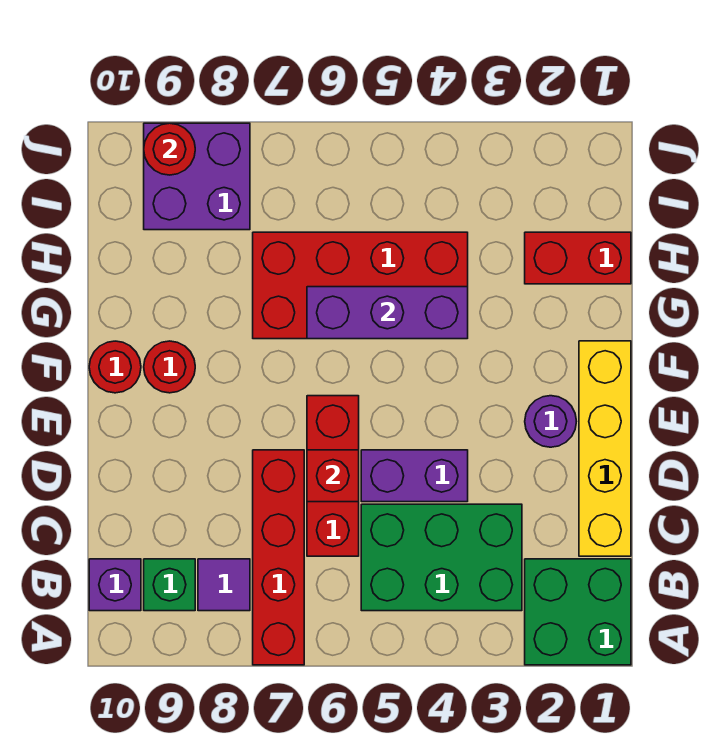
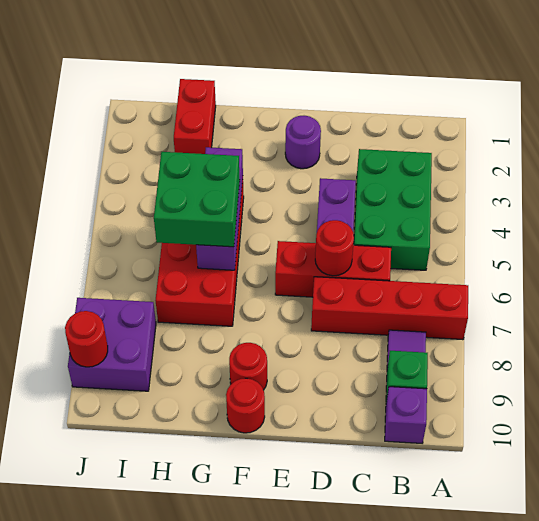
green 2x2 brick [525,559,631,665] -> green 2x2 brick moved to [154,152,240,247]
yellow 1x4 brick [579,341,631,556] -> none
red 1x1 brick [307,450,359,502] -> red 1x1 round brick [315,220,354,276]

